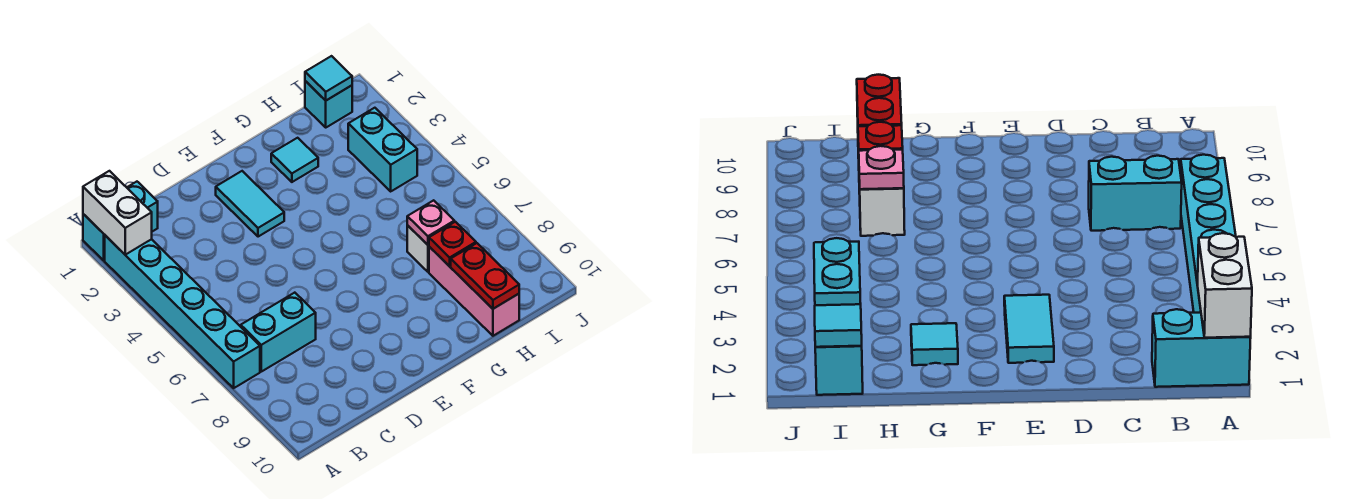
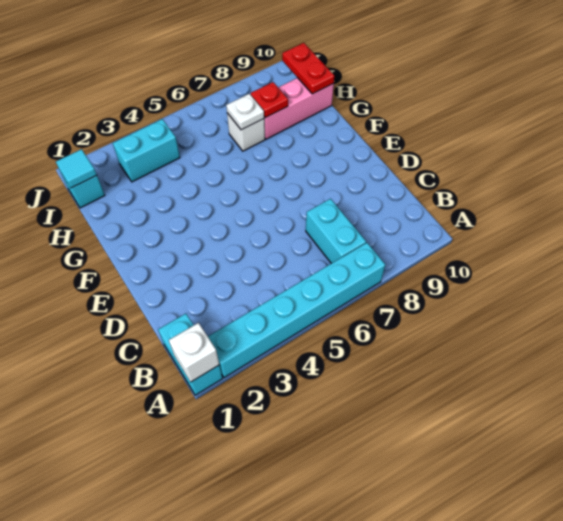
white 1x2 brick [83,171,152,255] -> white 1x1 brick [169,323,219,382]
cyan 1x2 tile [216,171,284,237] -> none
cyan 1x1 tile [271,138,318,182] -> none
pink 1x1 plate [407,200,454,245] -> white 1x1 plate [226,94,264,130]
red 1x2 plate [451,243,519,309] -> red 1x2 plate turned to [282,43,334,94]

